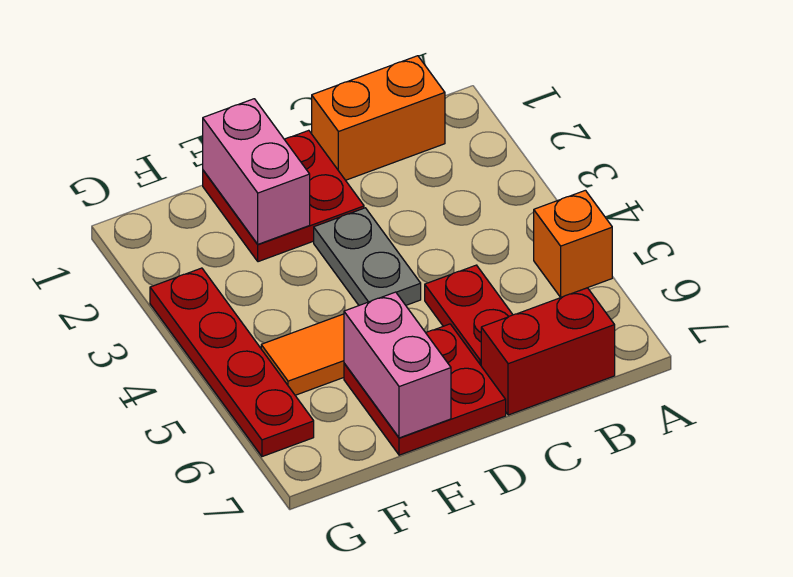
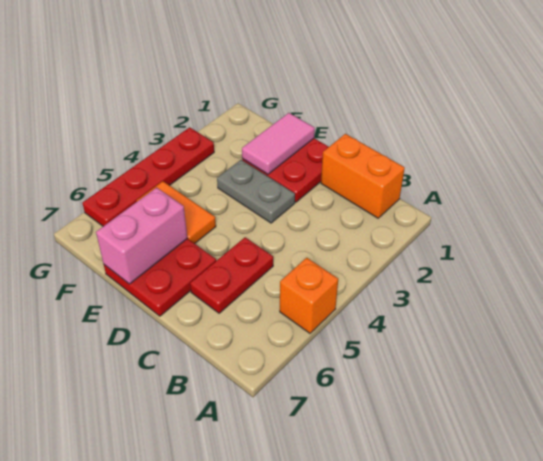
red 1x2 brick [481,288,615,415] -> none
grey 1x2 plate [314,208,421,305] -> grey 1x2 plate turned to [217,160,295,223]
pink 1x2 brick [203,99,310,244] -> pink 1x2 tile [242,113,315,174]

